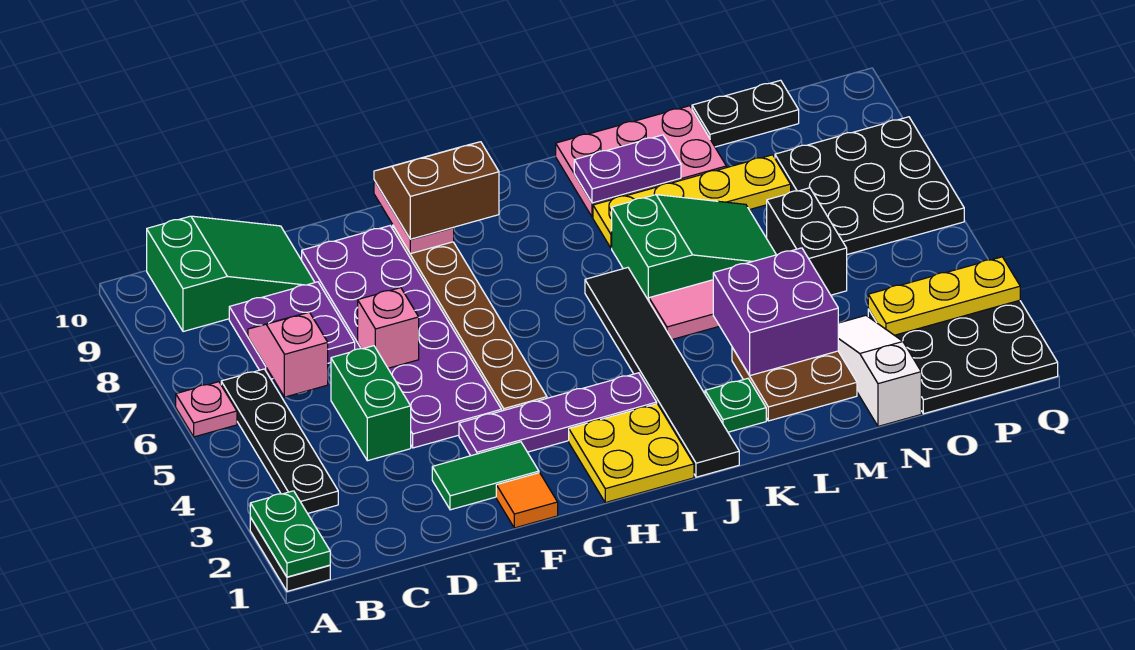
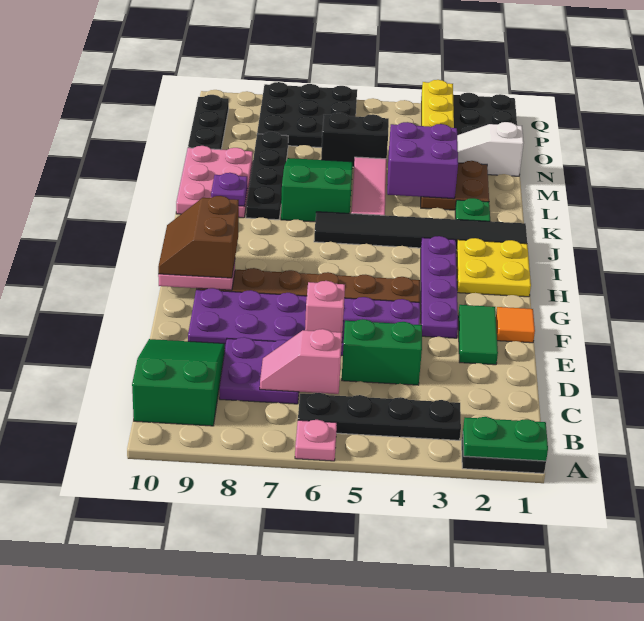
yellow 1x4 plate [593,155,791,248] -> black 1x4 plate [246,132,288,220]
purple 1x2 plate [574,135,681,203] -> purple 1x1 plate [211,173,247,206]
black 1x2 plate [692,80,799,147] -> black 1x3 plate [188,95,229,150]

